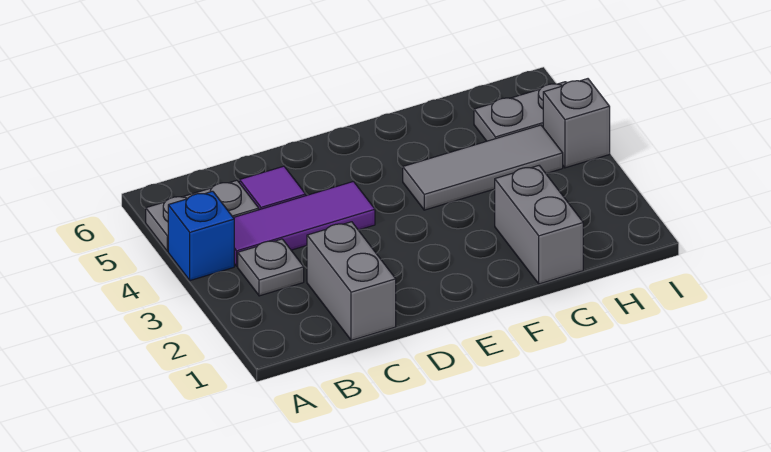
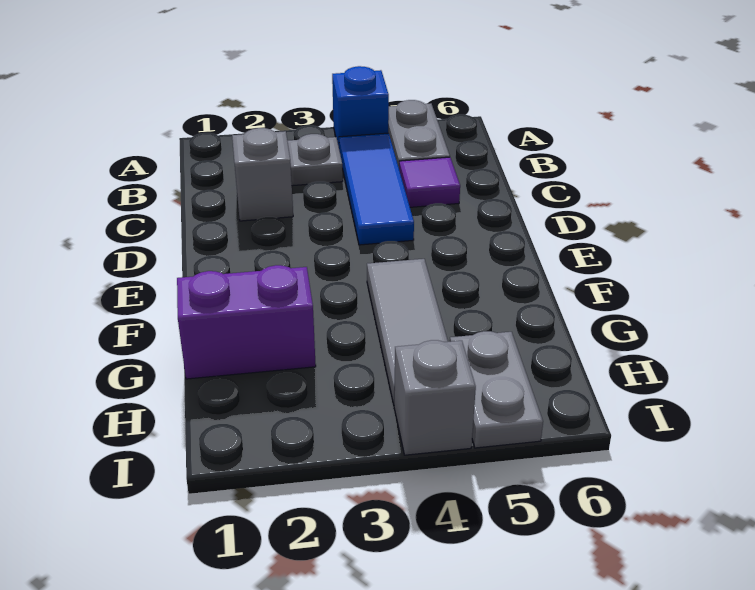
purple 1x3 tile [233,181,375,266] -> blue 1x3 tile [339,133,414,245]
grey 1x2 brick [307,222,396,340] -> grey 1x1 brick [232,128,293,221]
grey 1x2 brick [495,166,583,284] -> purple 1x2 brick [177,265,316,379]

